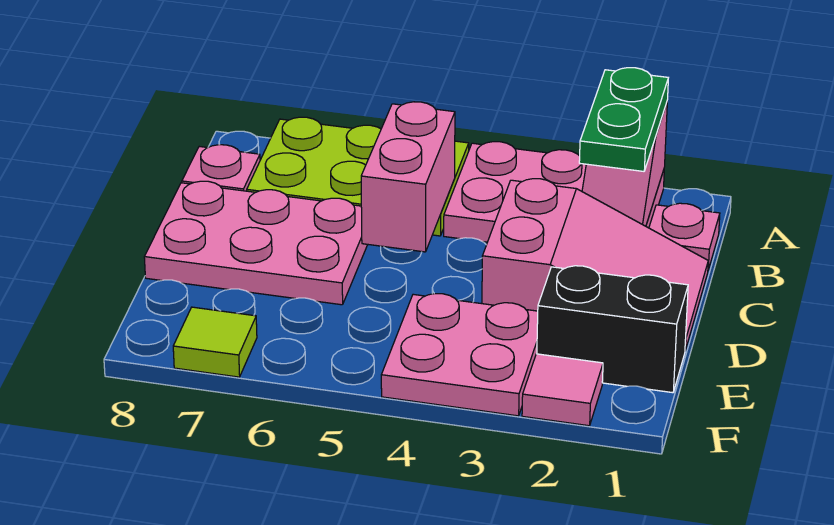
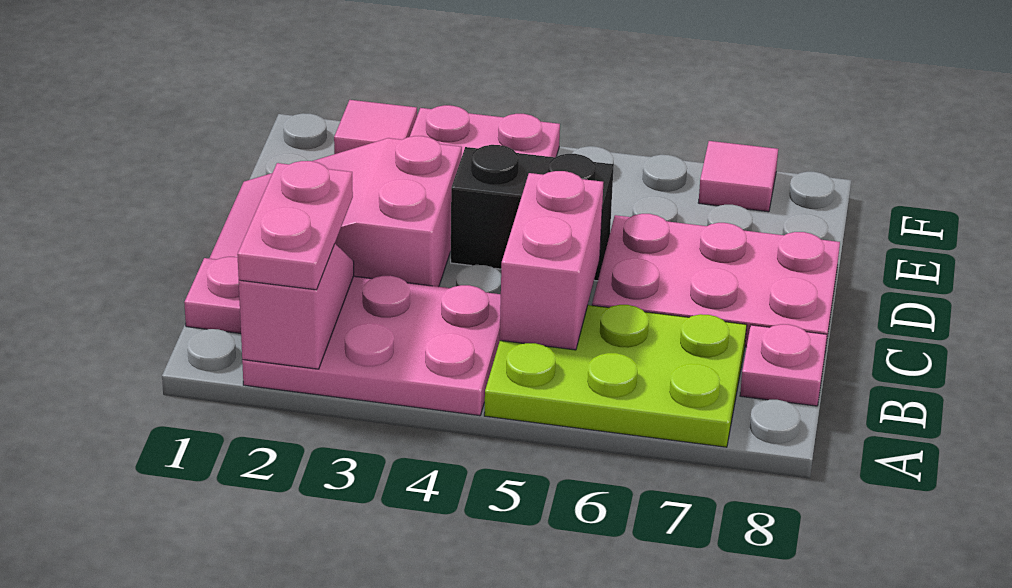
green 1x2 plate [579,68,668,171] -> pink 1x2 plate [237,161,353,290]
black 1x2 brick [537,266,688,393] -> black 1x2 brick moved to [451,145,614,281]
lime 1x1 tile [173,307,257,377] -> pink 1x1 tile [698,141,778,212]

